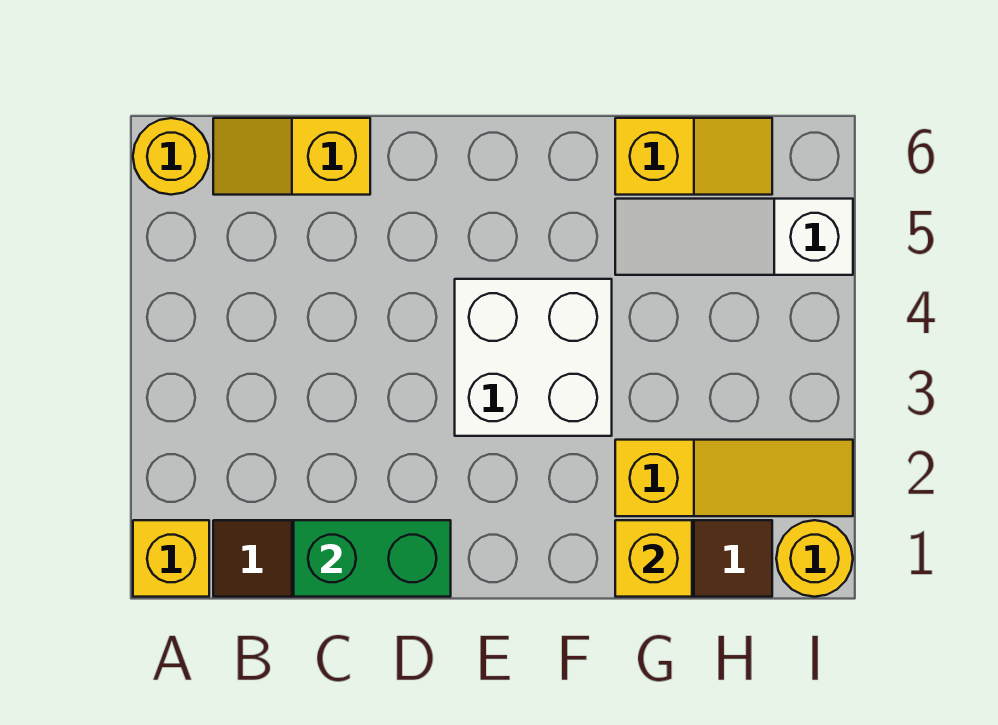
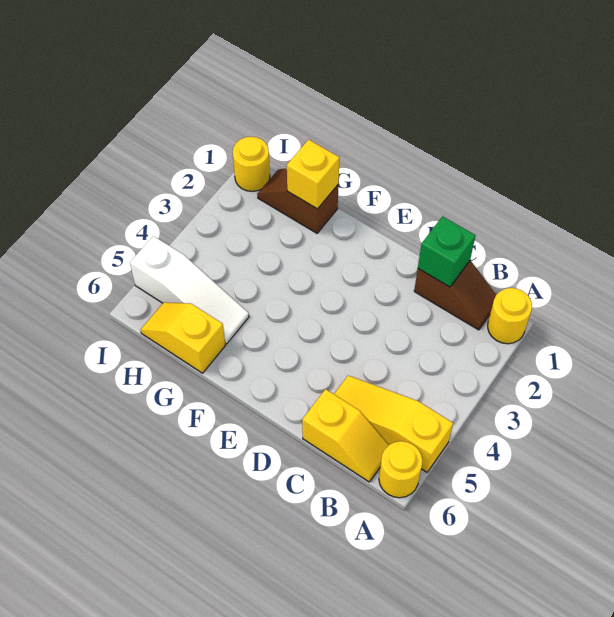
yellow 1x1 brick [133,520,209,597] -> yellow 1x1 round brick [488,288,532,344]
green 1x2 brick [294,520,451,597] -> green 1x1 brick [418,216,476,287]
white 2x2 brick [455,279,612,436] -> none
yellow 1x3 slope [615,440,853,516] -> yellow 1x3 slope moved to [334,375,453,472]

